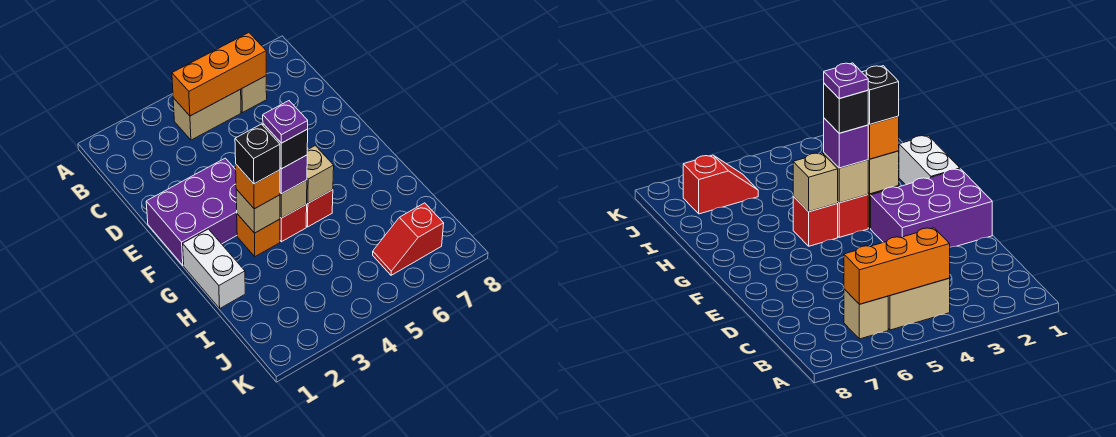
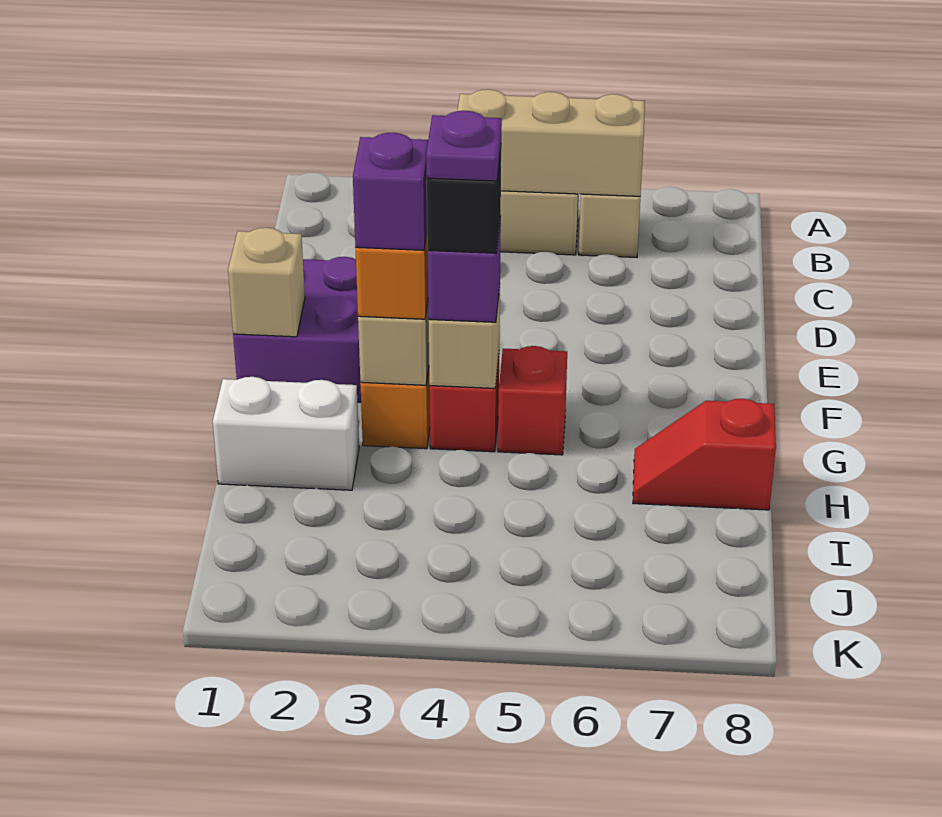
orange 1x3 brick [172,33,266,116] -> tan 1x3 brick [458,89,645,196]
white 1x2 brick [183,229,245,308] -> white 1x2 brick turned to [213,377,359,490]
black 1x1 brick [235,124,280,184] -> purple 1x1 brick [353,133,428,250]
tan 1x1 brick [307,146,334,203] -> tan 1x1 brick moved to [228,228,305,337]
red 1x2 slope [373,203,444,275] -> red 1x2 slope moved to [633,399,776,510]

